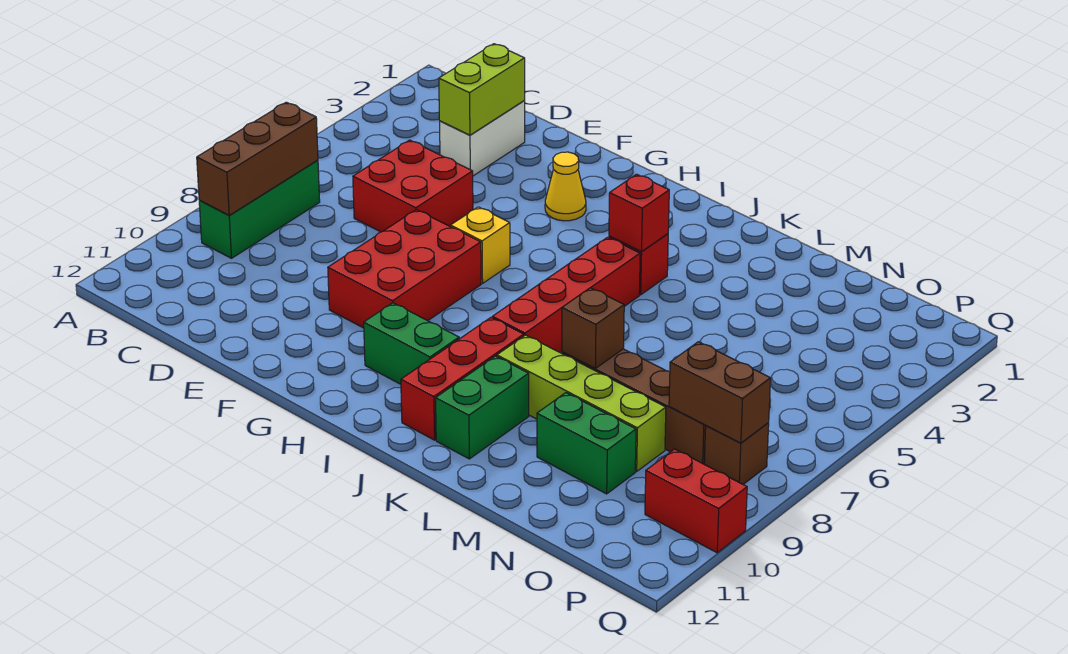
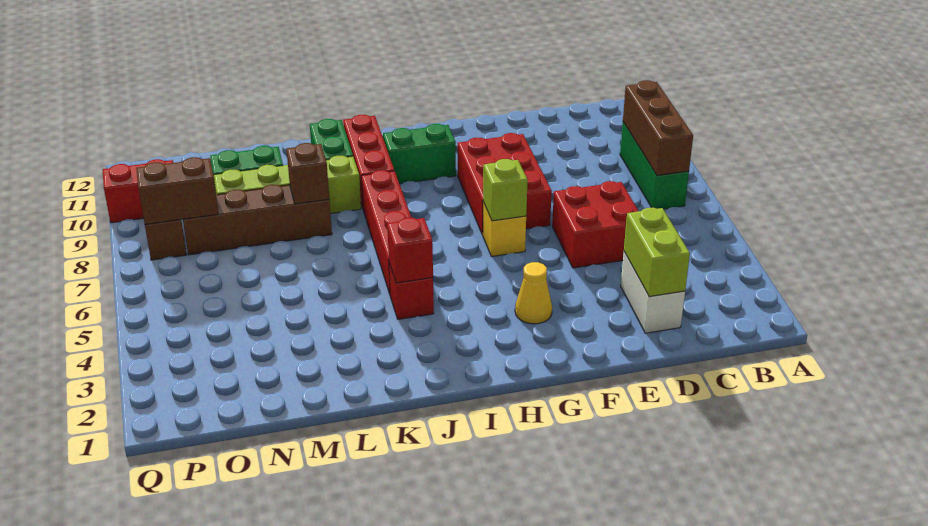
none -> lime 1x1 brick [483,159,528,221]

